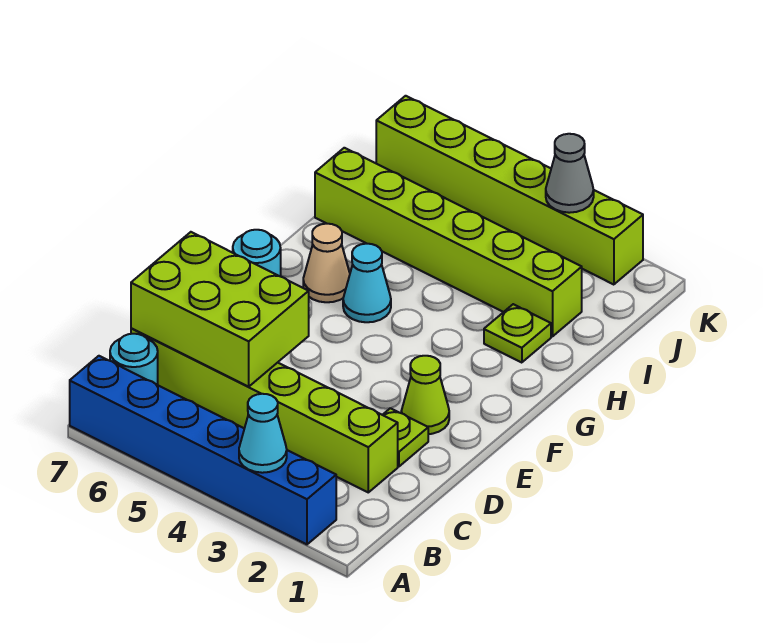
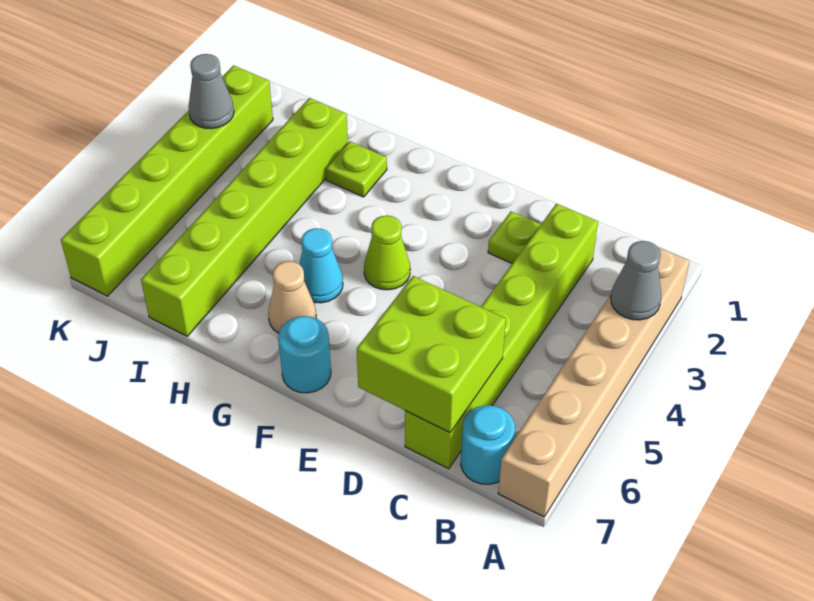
blue 1x6 brick [70,356,336,544] -> tan 1x6 brick [498,247,690,517]
cyan 1x1 cone [239,394,287,473] -> grey 1x1 cone [611,241,661,320]
lime 2x3 brick [131,232,309,387] -> lime 2x2 brick [357,276,506,432]
lime 1x1 cone [401,356,449,434] -> lime 1x1 cone moved to [364,215,410,290]

